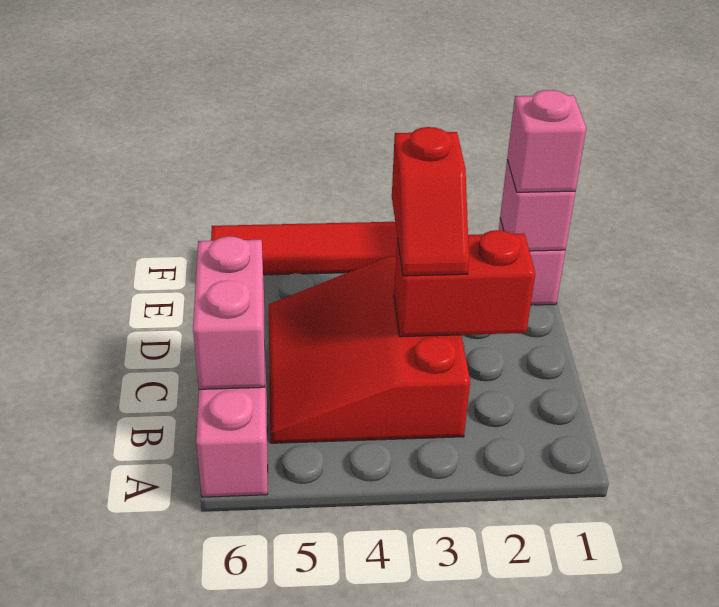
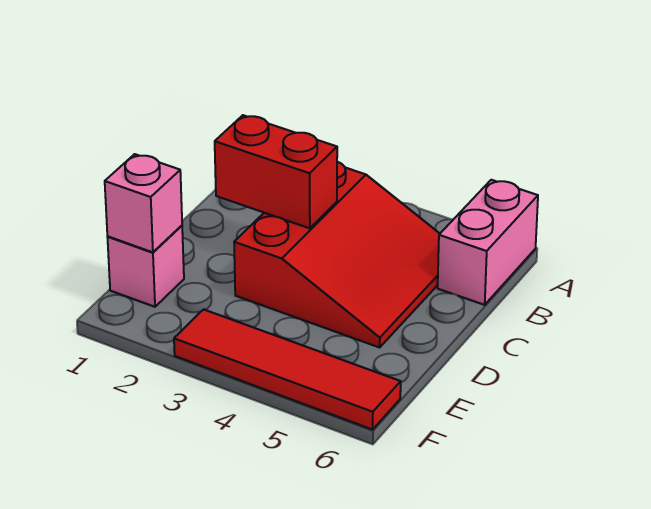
pink 1x2 brick [193,236,265,389] -> none
red 1x2 slope [392,127,469,276] -> none
pink 1x1 brick [507,90,586,192] -> none

